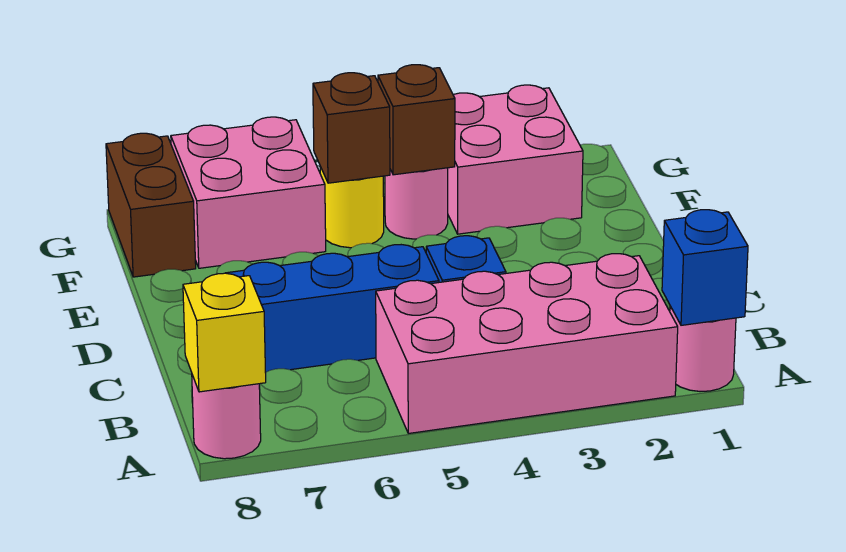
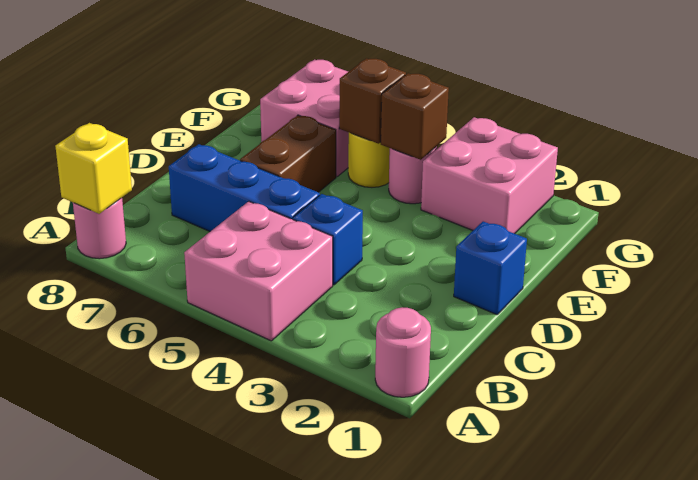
blue 1x1 brick [662,210,748,325] -> blue 1x1 brick moved to [454,221,527,315]
pink 2x4 brick [376,254,678,433] -> pink 2x2 brick [184,201,333,341]
brown 1x2 brick [106,133,196,277] -> brown 1x2 brick moved to [240,115,336,192]

